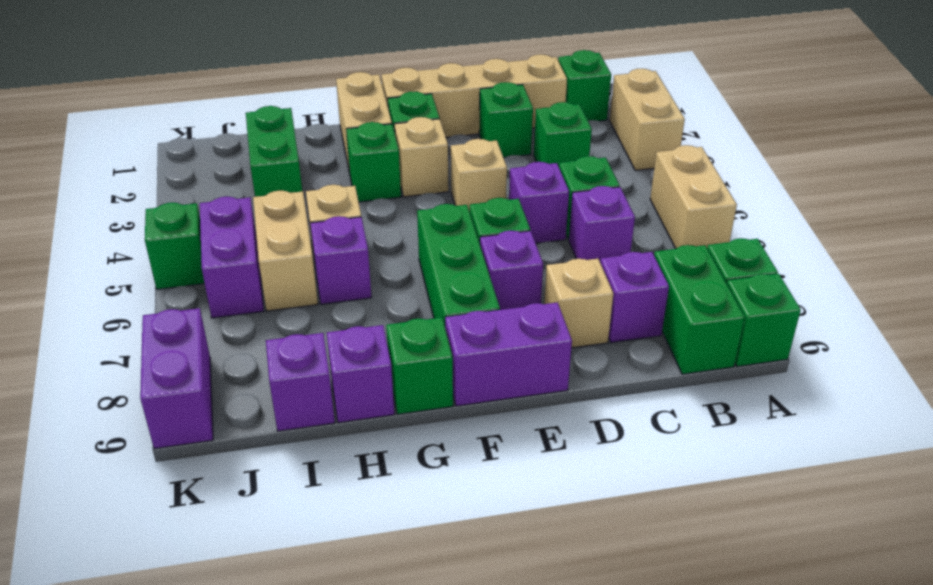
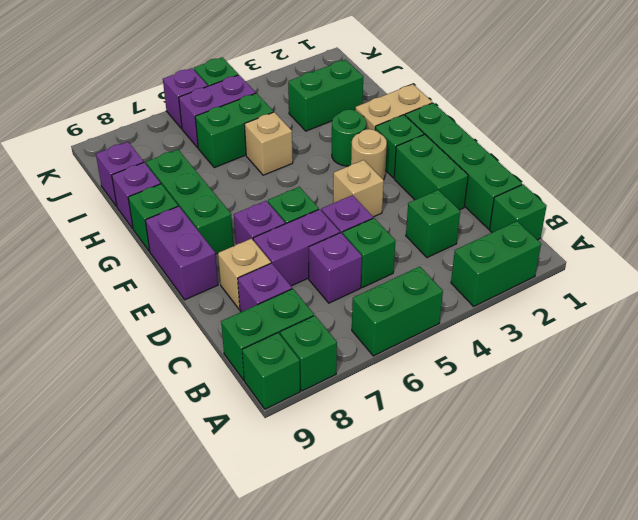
tan 1x2 brick [610,69,685,171] -> green 1x2 brick [451,221,541,306]
tan 1x2 brick [650,145,737,249] -> green 1x2 brick [352,267,443,356]
tan 1x4 brick [382,54,567,137] -> green 1x4 brick [405,103,522,229]
green 1x1 brick [479,82,533,158] -> green 1x2 brick [394,135,468,210]
tan 1x1 brick [394,117,449,197] -> tan 1x1 round brick [351,129,387,180]
green 1x3 brick [417,204,500,326] -> green 1x3 brick turned to [146,149,234,254]
green 1x1 brick [346,122,401,202] -> green 1x1 round brick [332,109,366,166]
purple 1x1 brick [310,216,372,304] -> purple 1x1 brick moved to [163,68,208,129]
tan 1x2 brick [253,191,318,311] -> green 1x2 brick [195,93,273,168]
purple 1x2 brick [140,308,213,449] -> purple 1x2 brick moved to [253,209,340,286]

